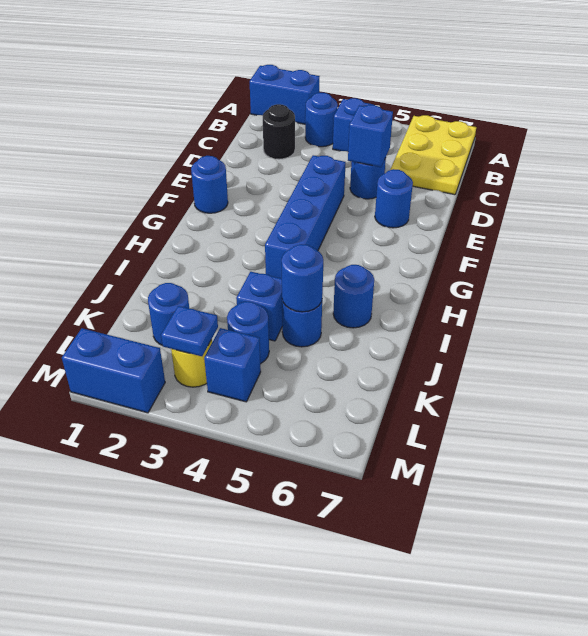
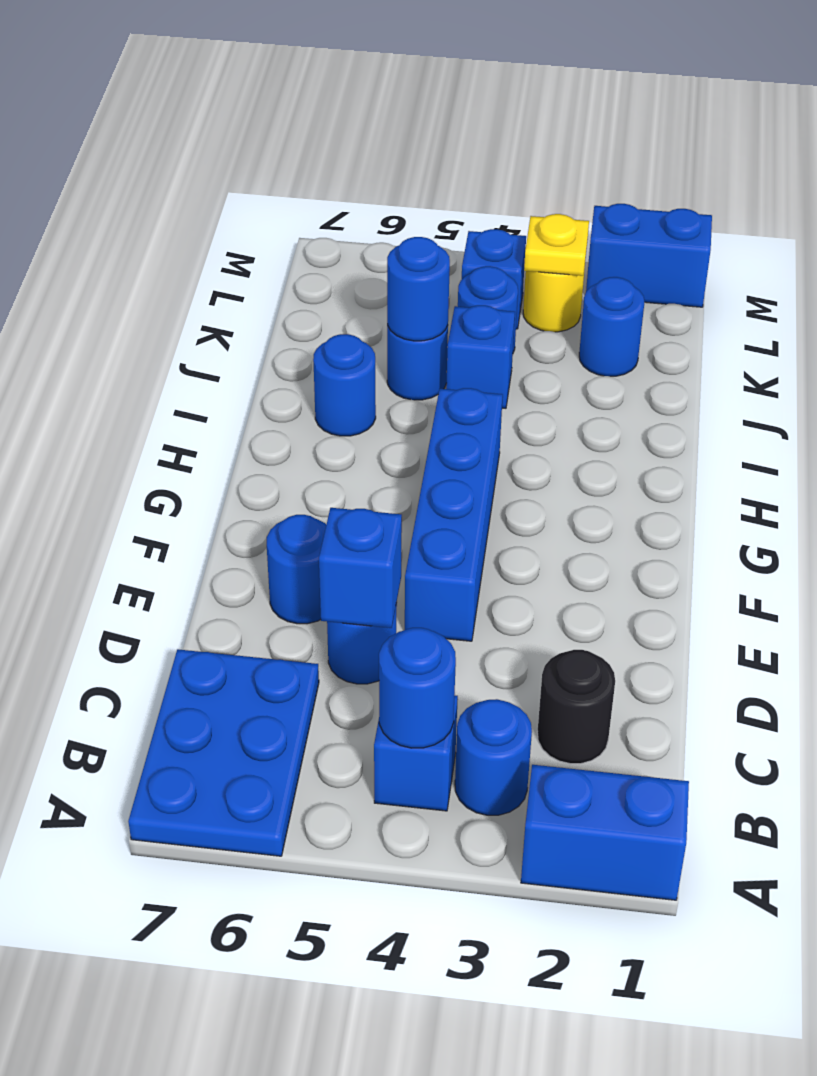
yellow 2x3 plate [390,115,476,195] -> blue 2x3 plate [128,649,319,856]
blue 1x1 round brick [191,156,228,213] -> blue 1x1 round brick moved to [379,628,456,748]
blue 1x1 plate [161,306,218,356] -> yellow 1x1 plate [524,214,589,276]

